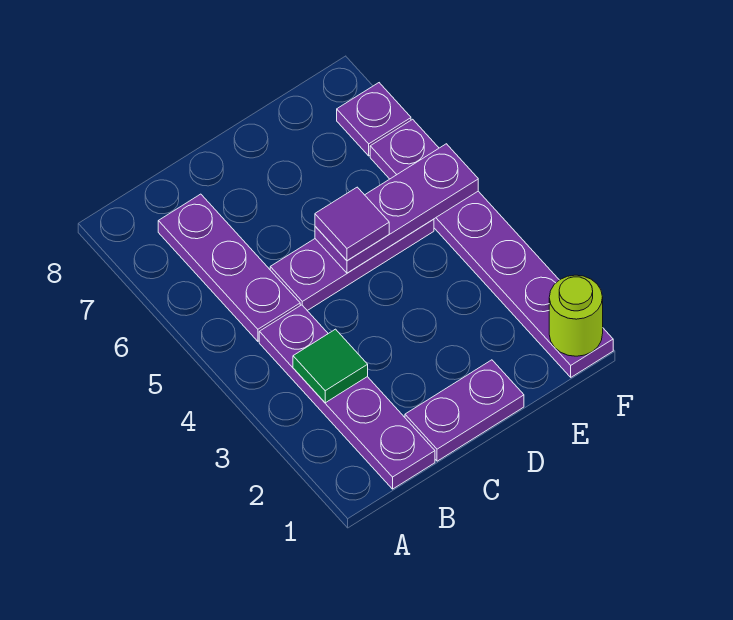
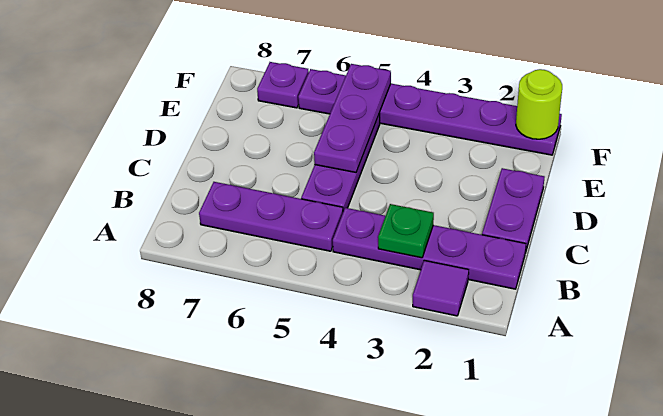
green 1x1 tile [293,329,368,403] -> green 1x1 plate [378,204,434,258]
purple 1x1 tile [315,187,389,261] -> purple 1x1 tile moved to [413,260,469,316]

